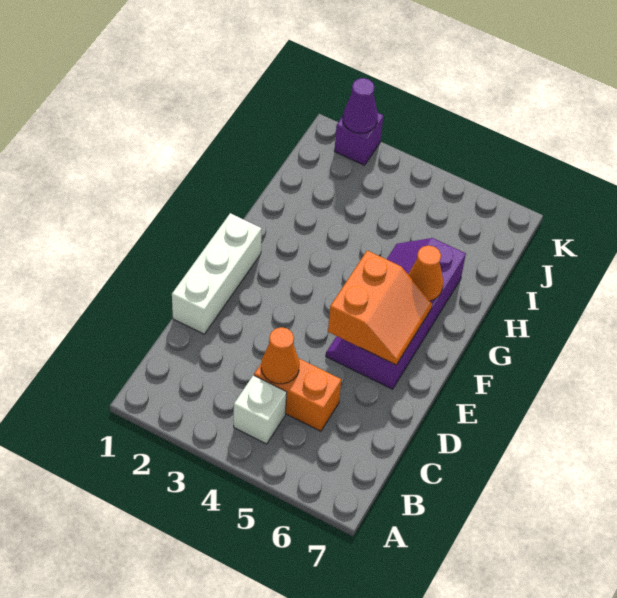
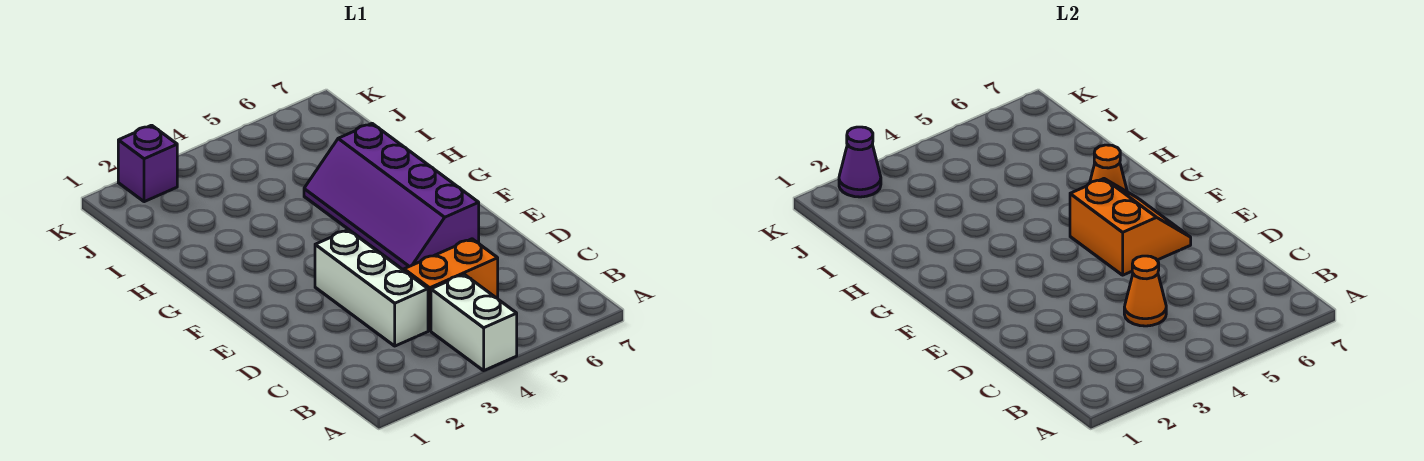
white 1x1 brick [234,375,287,444] -> white 1x2 brick [431,274,517,371]
white 1x3 brick [172,213,261,334] -> white 1x3 brick moved to [315,230,428,346]

